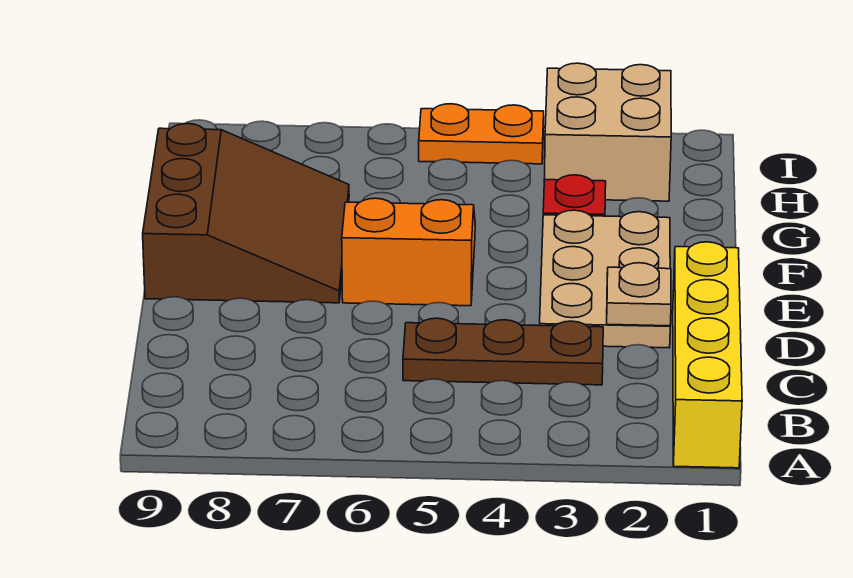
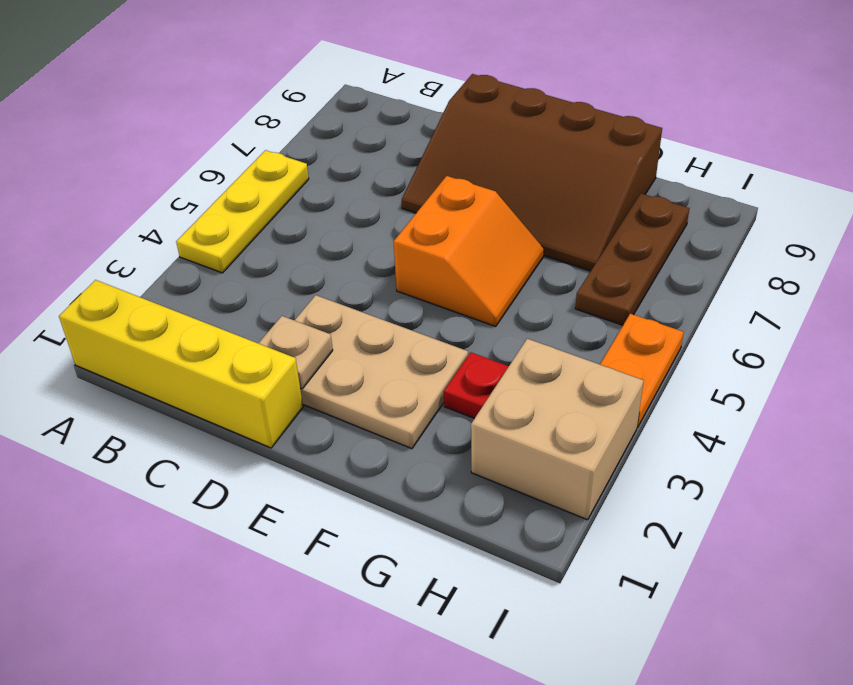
none -> yellow 1x3 plate [176,150,309,273]
brown 1x3 plate [403,318,603,385] -> brown 1x3 plate moved to [575,193,689,325]
brown 3x3 slope [143,124,349,303] -> brown 3x4 slope [402,74,662,271]

